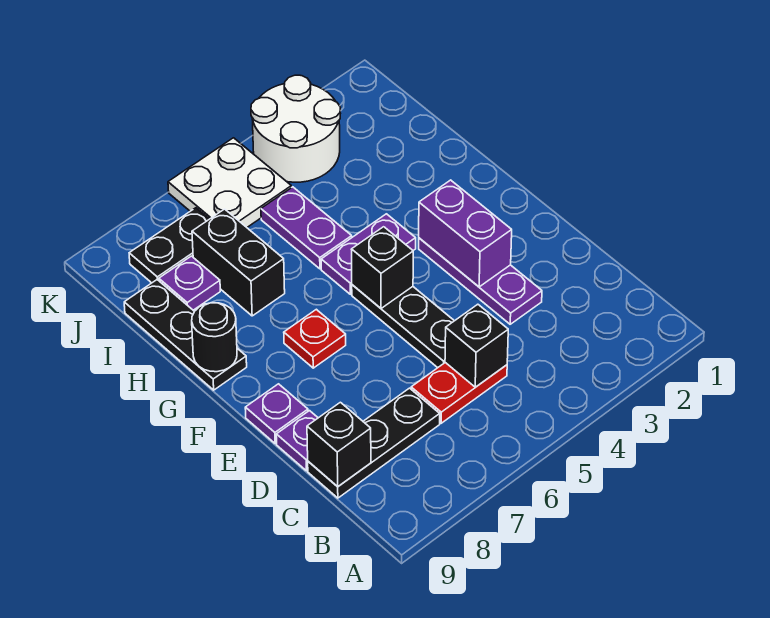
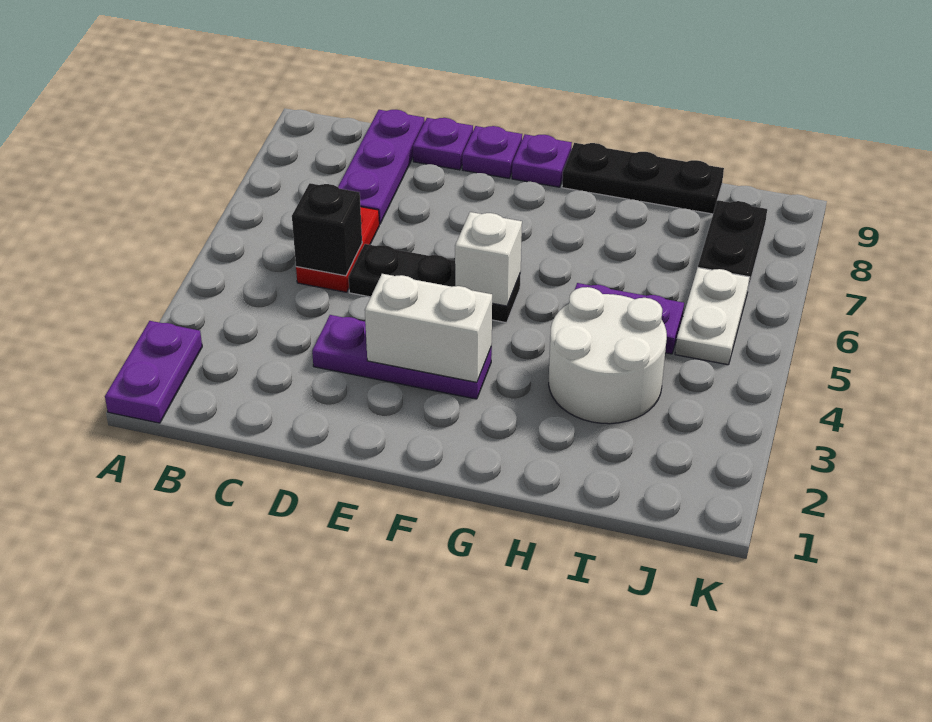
black 1x3 plate [308,388,440,498] -> purple 1x3 plate [338,110,425,224]
black 1x1 brick [307,402,371,487] -> none
purple 1x2 brick [419,180,512,287] -> white 1x2 brick [365,274,492,382]
black 1x1 brick [351,227,413,308] -> white 1x1 brick [455,212,522,306]
red 1x1 plate [284,309,346,368] -> none
purple 1x2 plate [321,214,416,294] -> purple 1x2 plate moved to [105,321,202,423]
black 1x1 round brick [192,303,237,372] -> none
black 1x2 brick [192,209,285,316] -> none
purple 1x1 plate [159,256,220,310] -> purple 1x1 plate moved to [512,134,572,187]
white 2x2 round brick [251,75,340,182] -> white 2x2 round brick moved to [549,287,667,424]
white 2x2 plate [168,138,291,227] -> white 1x2 plate [675,267,750,365]

